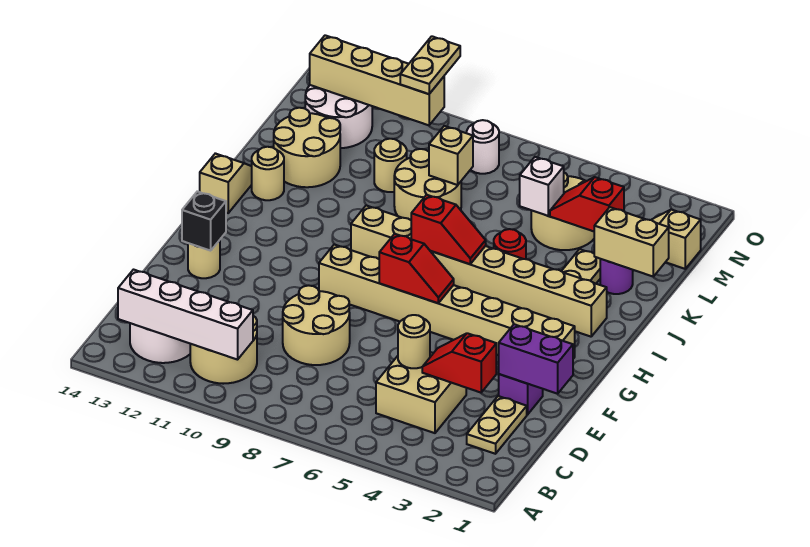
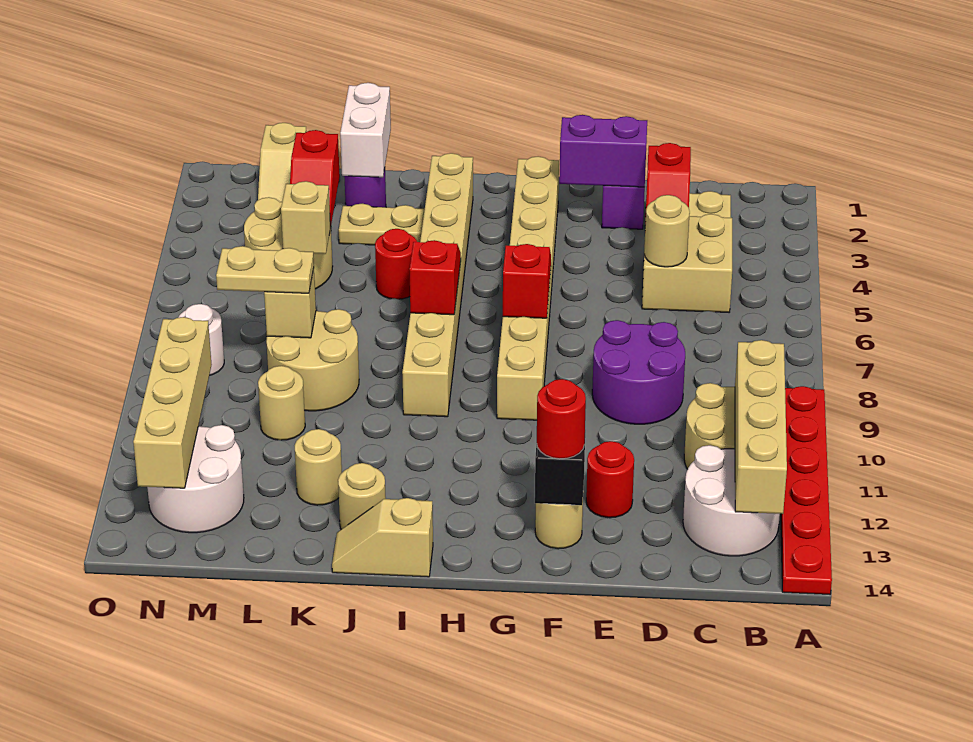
none -> red 1x6 plate [781,386,832,594]
white 1x4 brick [118,270,253,360] -> tan 1x4 brick [735,340,787,514]
tan 2x2 round brick [283,285,350,365] -> purple 2x2 round brick [592,320,685,424]
purple 1x2 brick [499,324,573,394] -> purple 1x2 brick turned to [559,115,647,187]
none -> red 1x1 round brick [586,441,634,518]
none -> red 1x1 round brick [537,379,586,459]
tan 1x2 brick [594,207,669,277] -> white 1x2 brick [340,83,391,177]
tan 2x2 round brick [274,108,340,187] -> tan 1x1 round brick [294,429,342,505]
white 1x1 brick [520,157,564,216] -> tan 1x1 brick [281,181,330,254]
tan 1x2 plate [400,36,460,94] -> tan 1x2 plate moved to [216,246,314,293]

